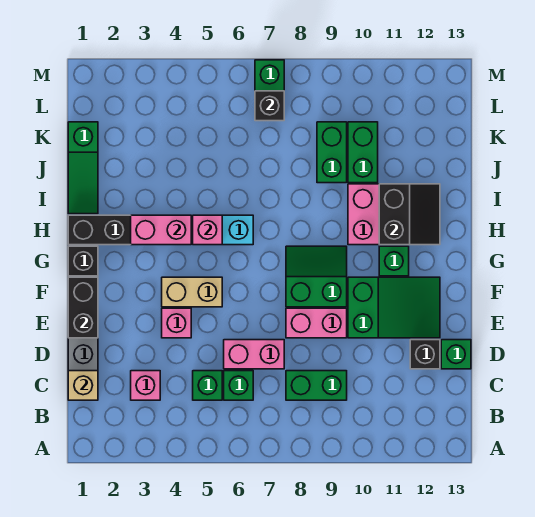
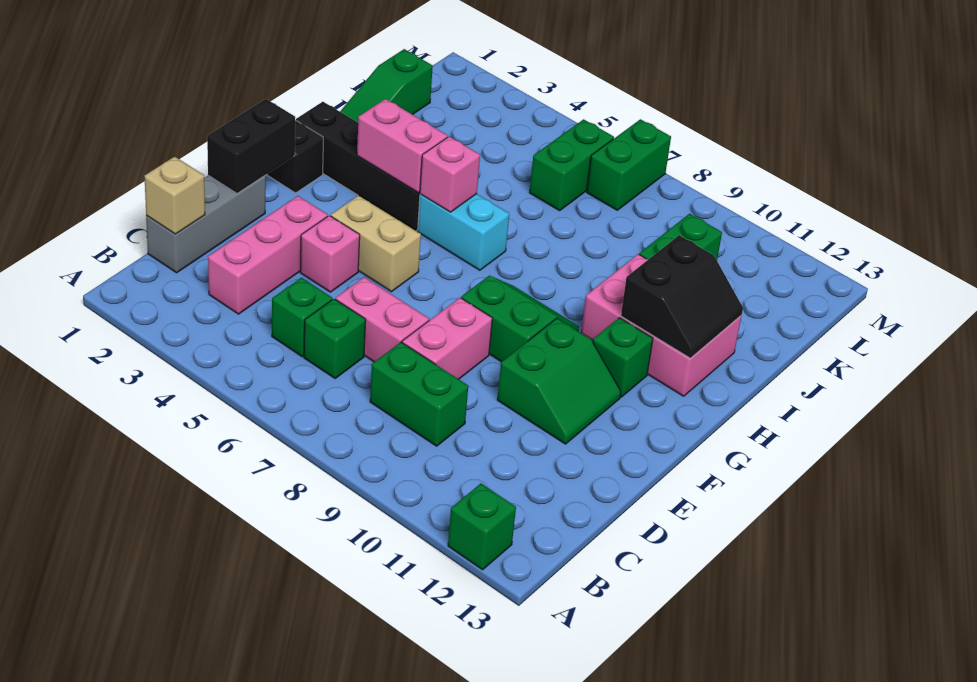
pink 1x1 brick [131,371,160,400] -> pink 1x3 brick [208,196,328,314]
black 1x1 brick [410,340,440,369] -> none
green 1x1 brick [441,340,471,369] -> green 1x1 brick moved to [448,484,516,570]
pink 1x2 brick [286,308,347,338] -> pink 1x2 brick turned to [402,298,492,379]
green 2x3 slope [348,277,440,338] -> green 2x2 slope [497,318,621,444]
green 1x2 brick [317,122,347,183] -> green 1x2 brick moved to [529,119,614,211]
black 1x1 brick [255,91,284,121] -> none

